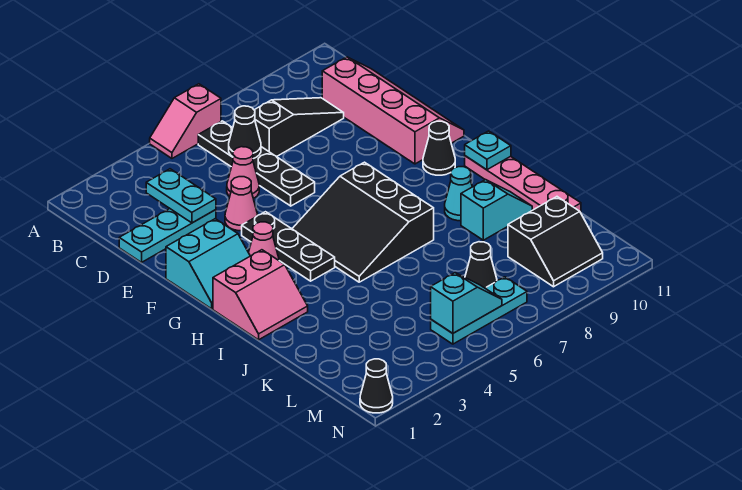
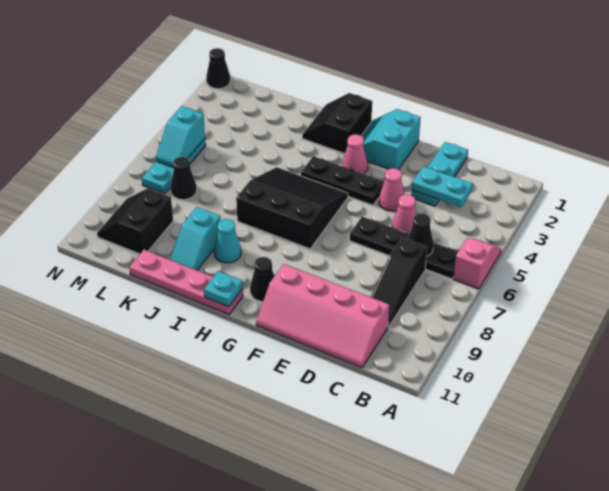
pink 2x2 slope [213,250,308,340] -> black 2x2 slope [302,93,372,154]

